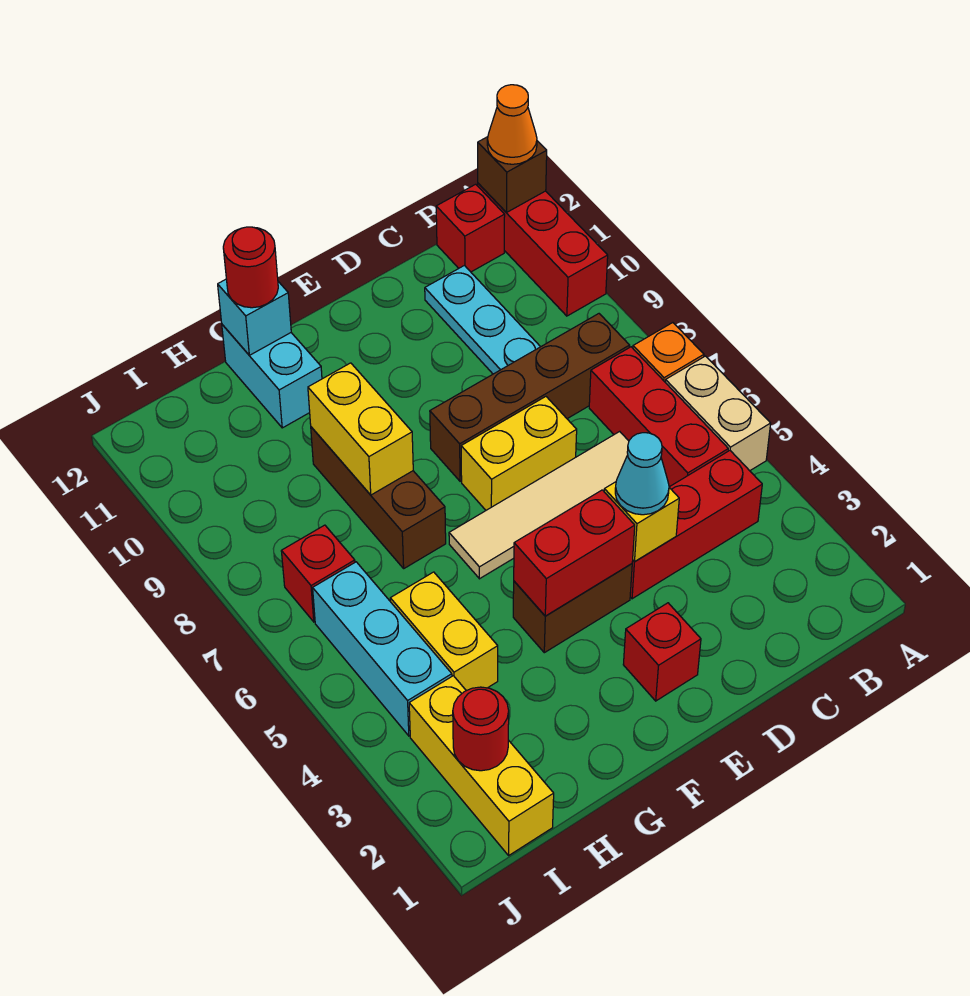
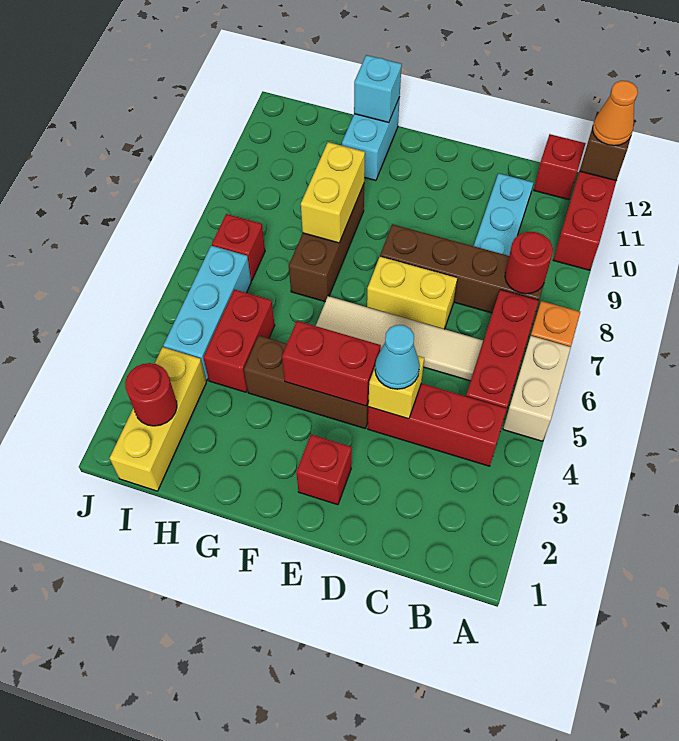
brown 1x2 brick [513,564,632,653] -> brown 1x3 brick [244,336,369,429]
red 1x1 round brick [223,227,278,308] -> red 1x1 round brick moved to [505,232,553,294]
yellow 1x2 brick [390,572,498,691] -> red 1x2 brick [203,289,275,392]

